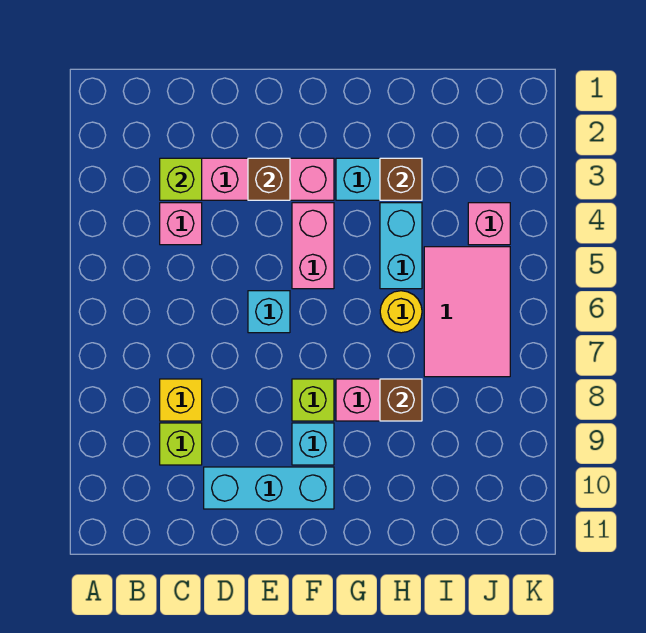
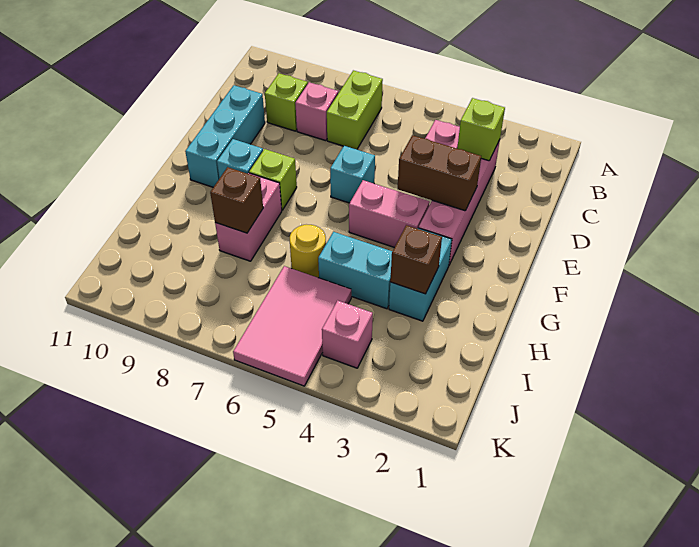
none -> lime 1x2 brick [327,70,383,149]
yellow 1x1 brick [160,379,202,421] -> pink 1x1 brick [295,82,338,141]
brown 1x1 brick [248,158,290,200] -> brown 1x2 brick [398,135,481,211]
pink 2x3 tile [424,247,510,377] -> pink 2x3 tile turned to [233,266,351,386]

